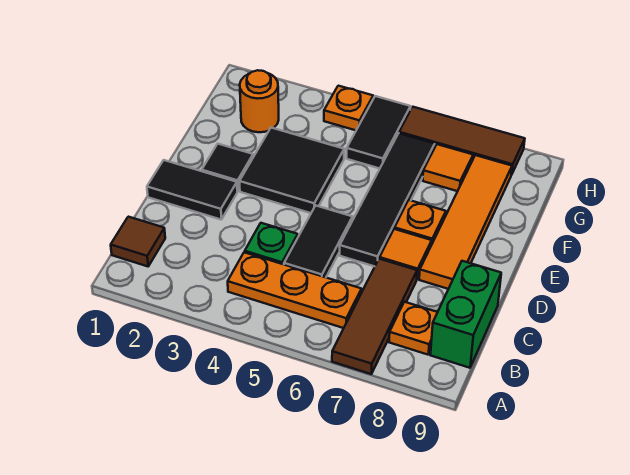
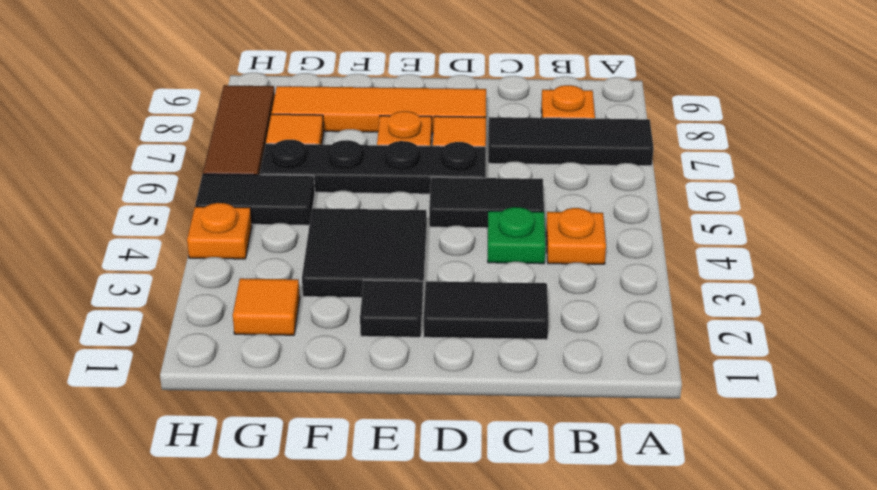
brown 1x3 tile [332,259,417,374] -> black 1x3 tile [488,117,653,166]
brown 1x1 tile [111,217,165,266] -> none
orange 1x3 plate [228,252,362,328] -> orange 1x1 plate [546,208,606,264]
green 1x2 brick [431,261,501,368] -> none
black 1x2 tile [147,160,237,220] -> black 1x2 tile turned to [424,281,548,339]
black 1x4 tile [340,133,435,266] -> black 1x4 plate [260,140,486,194]
orange 1x1 round brick [240,70,279,132] -> orange 1x1 tile [233,278,300,335]

